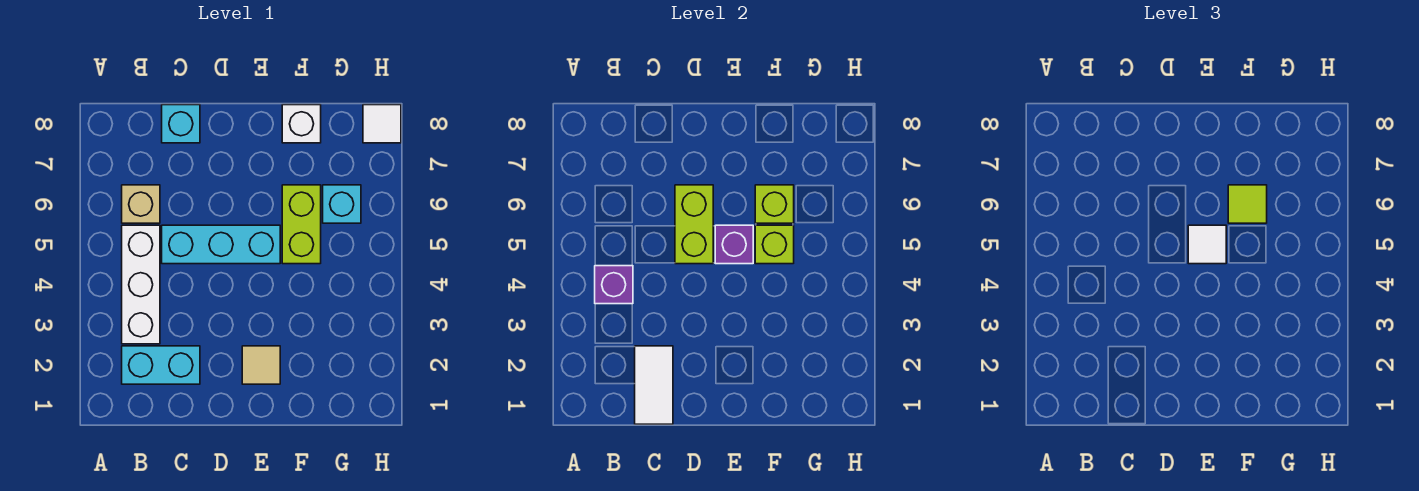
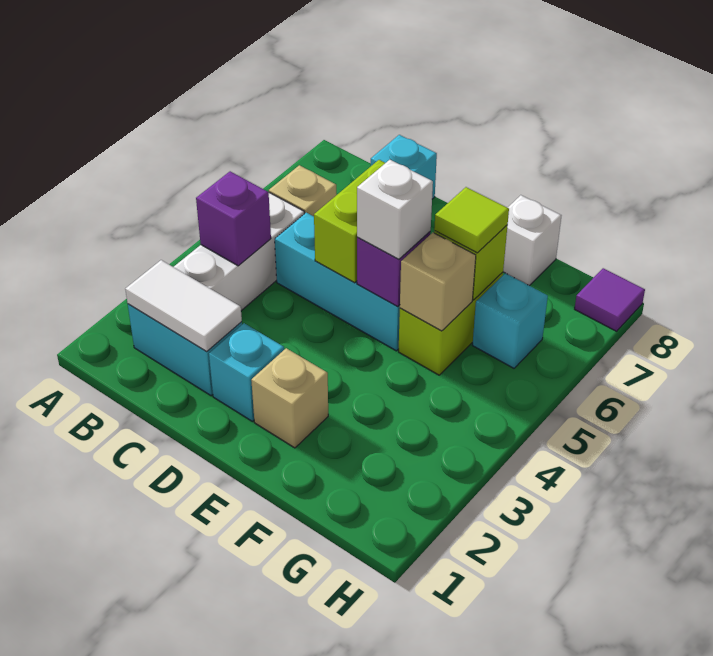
white 1x2 tile [635,346,673,424] -> white 1x2 tile turned to [125,260,242,352]
none -> cyan 1x1 brick [209,323,284,421]
tan 1x1 tile [242,346,280,384] -> tan 1x1 brick [251,348,328,448]
white 1x1 tile [1188,225,1226,264] -> white 1x1 brick [357,160,433,259]
lime 1x1 brick [755,225,794,264] -> tan 1x1 brick [400,233,476,331]
white 1x1 tile [363,105,401,143] -> purple 1x1 tile [575,268,645,331]

